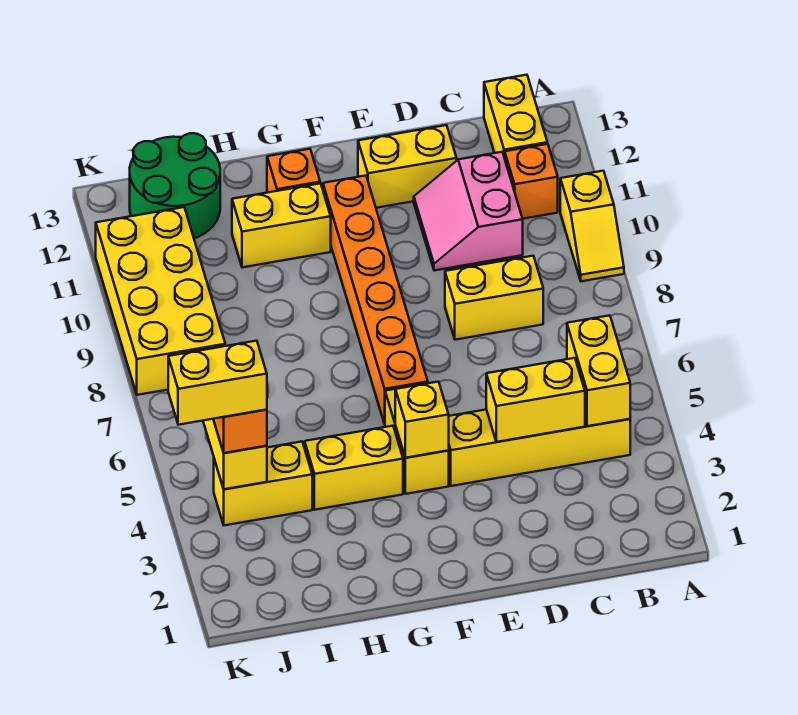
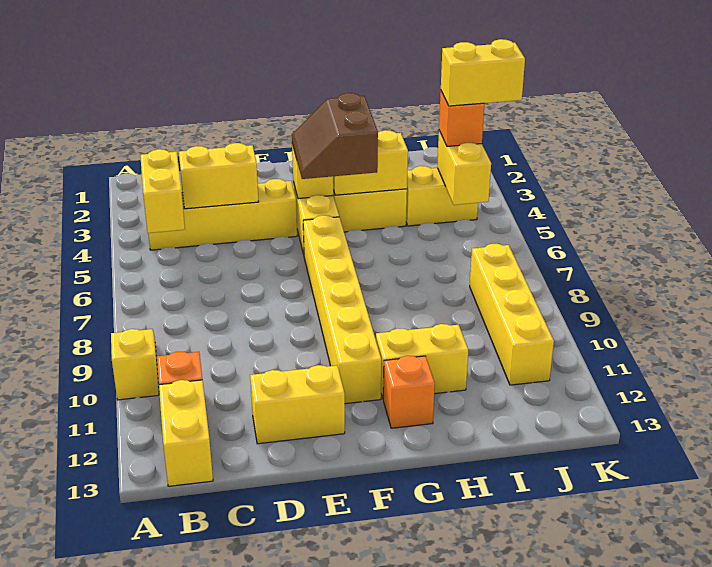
yellow 1x2 brick [445,256,543,340] -> yellow 1x2 brick moved to [333,130,408,195]
pink 2x2 slope [414,152,523,271] -> none
none -> brown 2x2 slope [292,93,378,179]
orange 1x6 brick [323,176,428,424] -> yellow 1x6 brick [303,215,381,404]
green 2x2 round brick [130,133,220,238] -> none
yellow 2x4 brick [96,207,225,395] -> yellow 1x4 brick [470,244,554,385]

